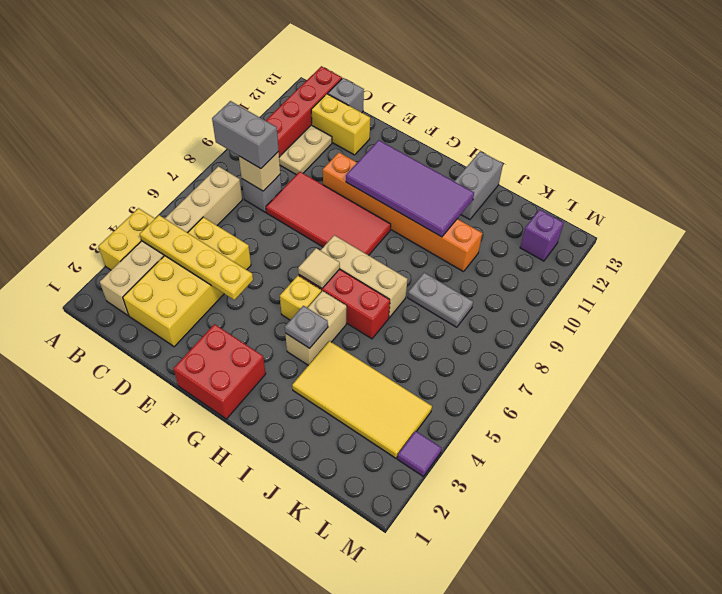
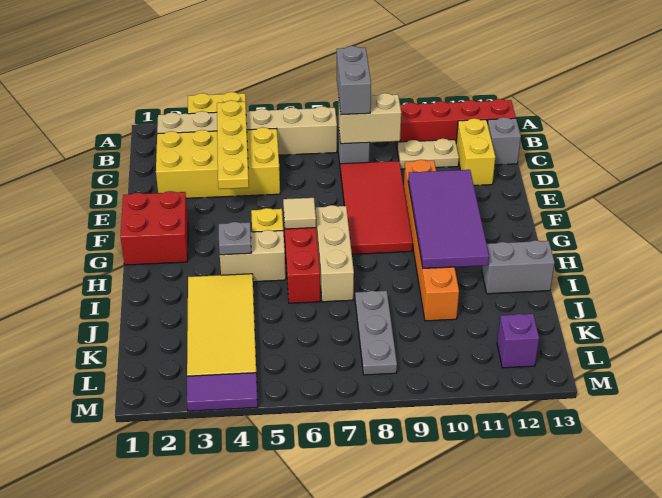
tan 1x1 brick [239,151,280,191] -> tan 1x2 brick [339,93,401,144]
grey 1x2 plate [408,273,473,327] -> grey 1x3 plate [355,291,397,375]
purple 1x1 tile [397,431,442,476] -> purple 1x2 tile [187,373,258,411]

